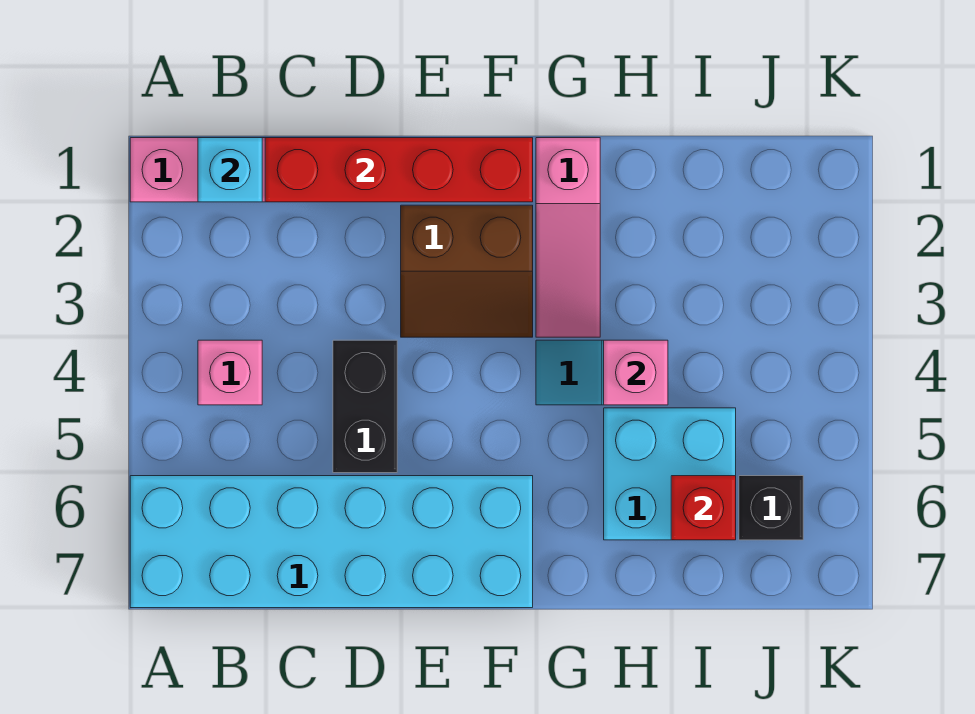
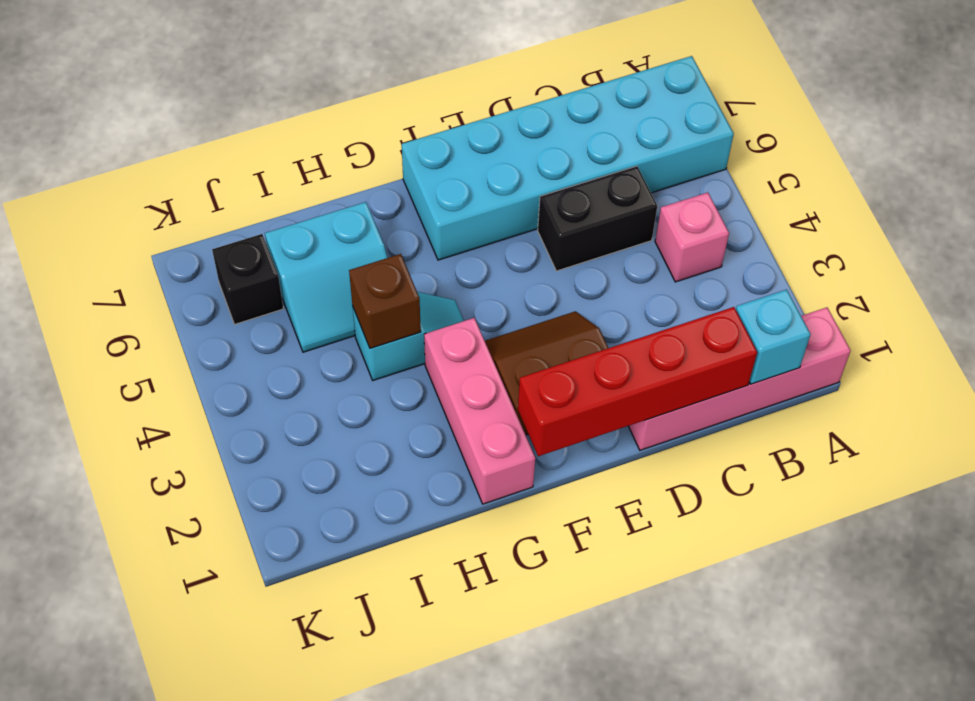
black 1x2 brick [333,340,397,473] -> black 1x2 brick turned to [538,166,657,271]
pink 1x3 slope [536,138,600,337] -> pink 1x3 brick [424,318,535,504]
pink 1x1 brick [604,340,668,405] -> brown 1x1 brick [349,254,421,348]
cyan 2x2 brick [604,408,736,540] -> cyan 2x2 slope [265,202,387,352]
red 1x1 brick [671,476,736,540] -> none

